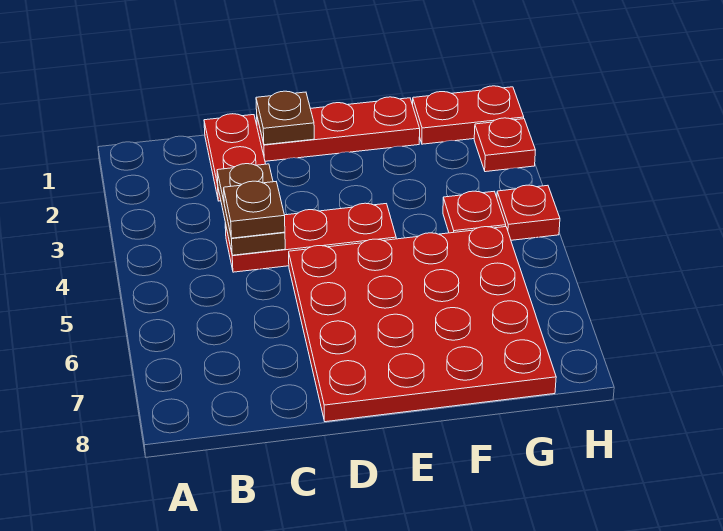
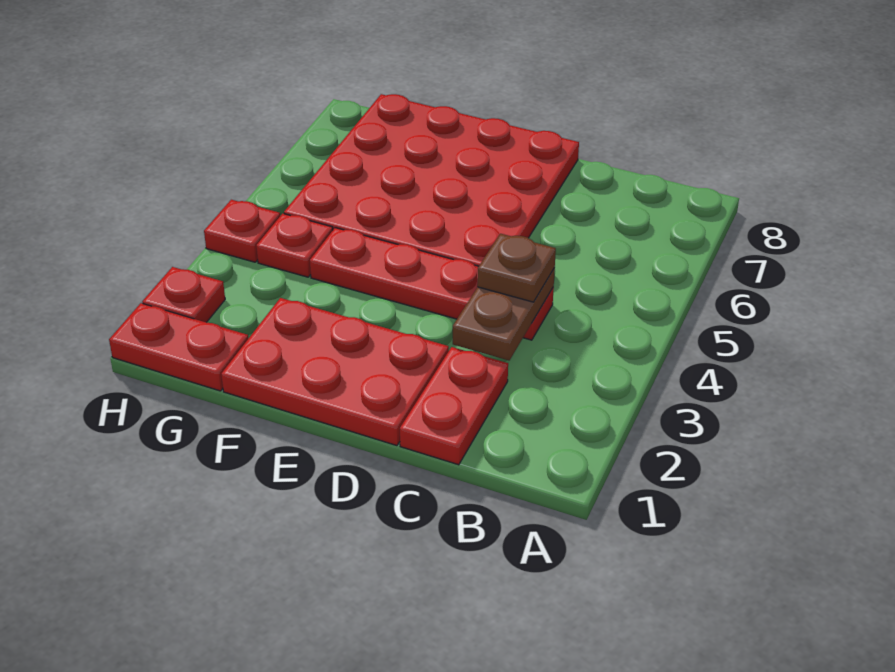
red 1x3 plate [225,203,396,272] -> red 1x4 plate [310,228,554,340]
red 1x3 plate [257,97,420,161] -> red 2x3 plate [221,298,449,446]
brown 1x1 plate [256,91,314,145] -> none

